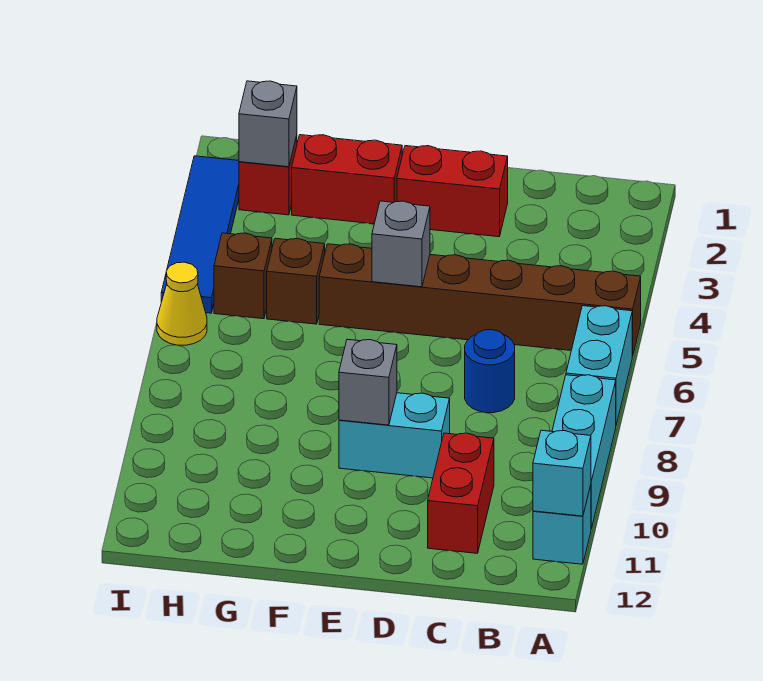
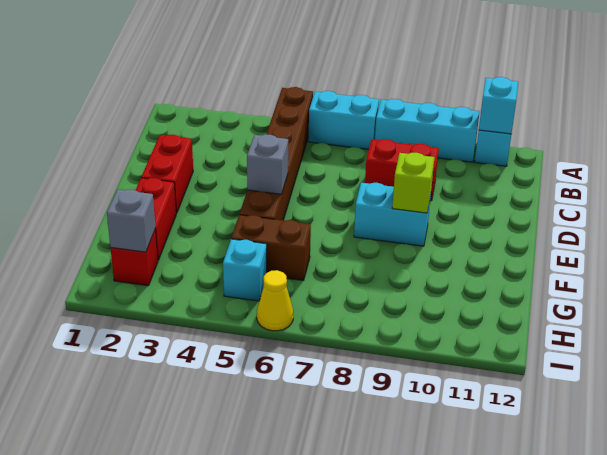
blue 1x1 round brick [465,330,515,413] -> none
red 1x2 brick [428,433,494,553] -> red 1x2 brick moved to [365,139,439,200]
cyan 1x2 brick [339,393,450,478] -> cyan 1x2 brick turned to [354,183,431,246]
grey 1x1 brick [339,339,397,425] -> lime 1x1 brick [392,153,434,213]
brown 1x1 brick [267,238,325,324] -> brown 1x2 brick [231,215,311,281]
brown 1x1 brick [214,233,272,319] -> cyan 1x1 brick [223,239,267,301]
blue 1x4 tile [161,156,239,313] -> none

